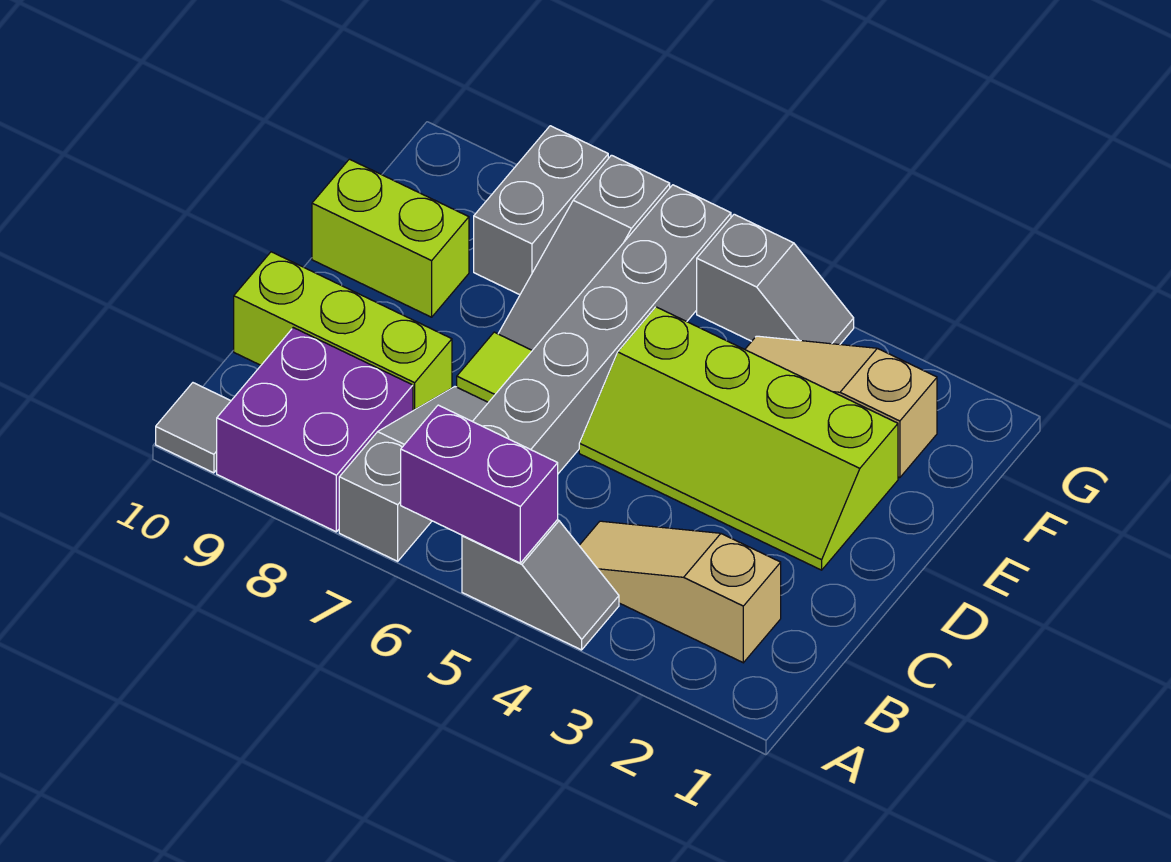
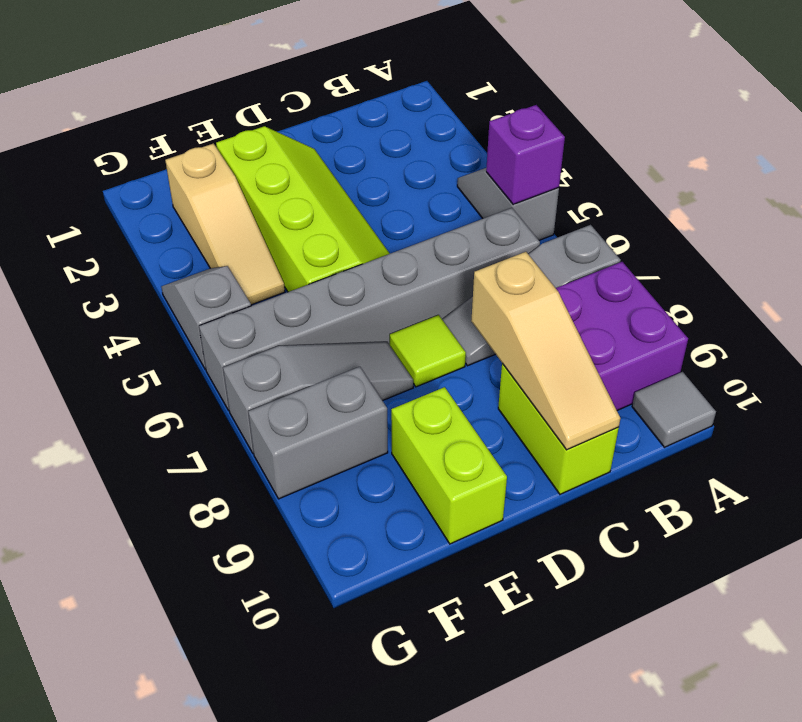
purple 1x2 brick [401,405,558,563] -> purple 1x1 brick [486,105,565,205]
tan 1x3 slope [579,521,781,663] -> tan 1x3 slope moved to [471,252,620,450]
lime 1x3 brick [234,252,452,411] -> lime 1x2 brick [498,364,619,494]

